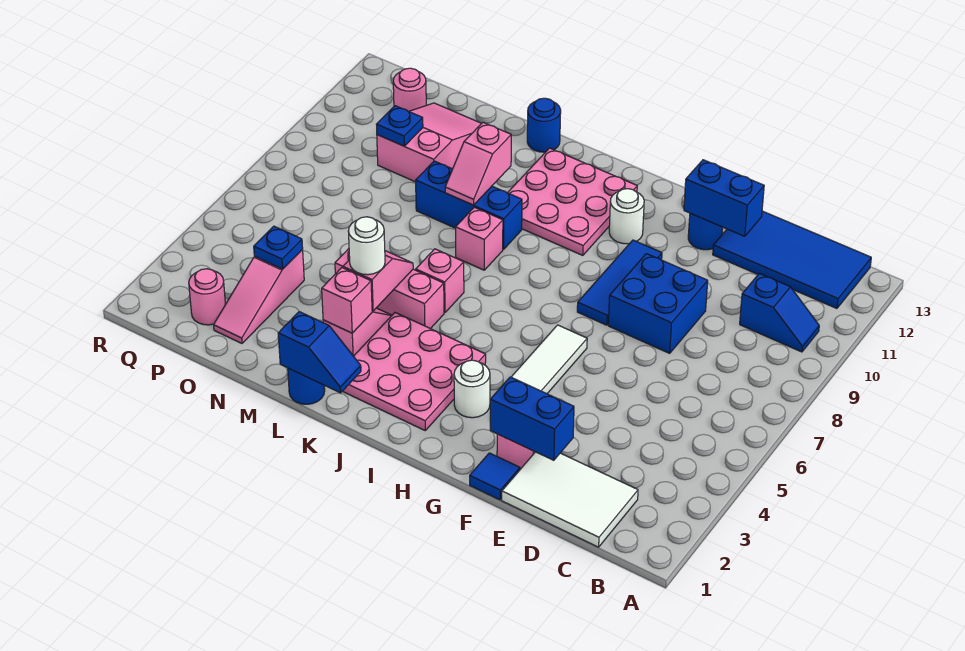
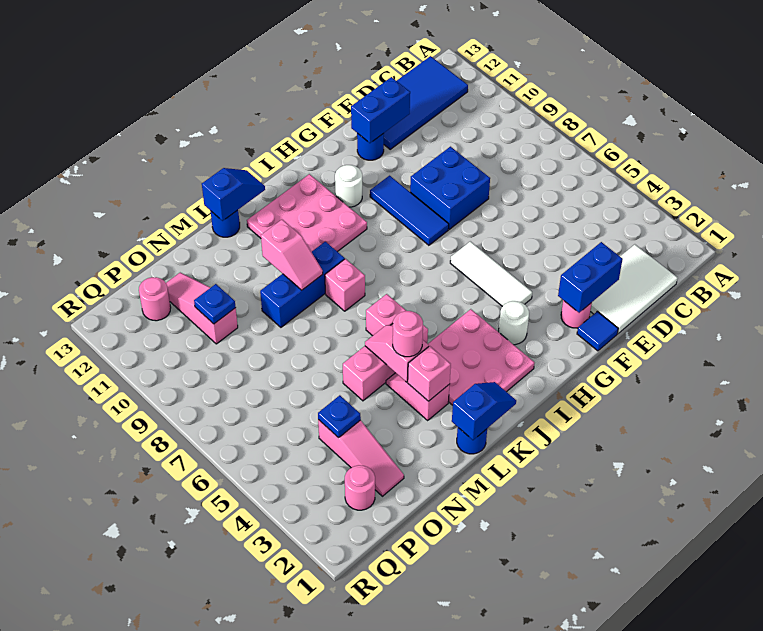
blue 1x2 slope [740,273,819,352] -> blue 1x2 slope moved to [202,168,265,221]
white 1x1 round brick [348,217,385,275] -> pink 1x1 round brick [393,311,423,357]
pink 2x3 slope [377,103,482,182] -> pink 1x3 slope [166,273,238,344]

